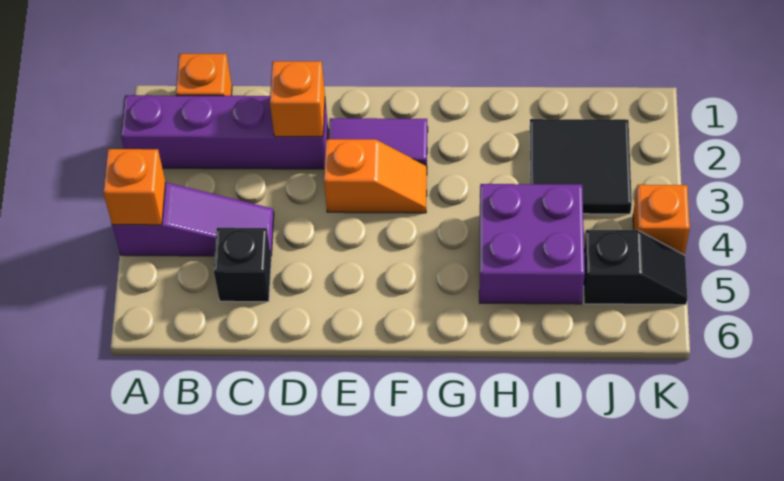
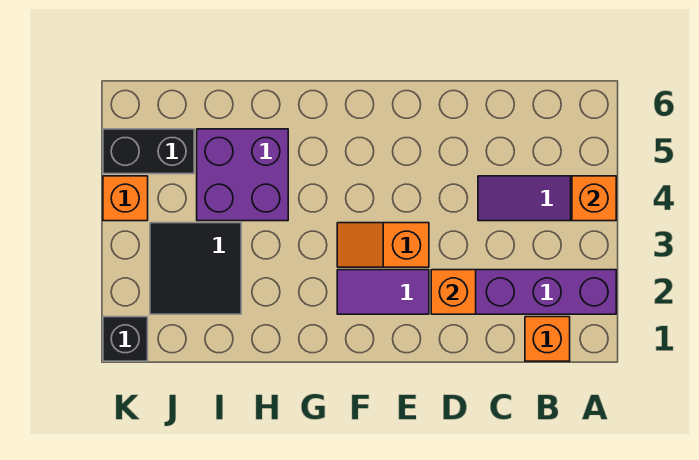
black 1x1 brick [214,228,271,302] -> black 1x1 brick moved to [103,317,148,361]
black 1x2 slope [584,230,687,305] -> black 1x2 brick [103,129,194,174]

